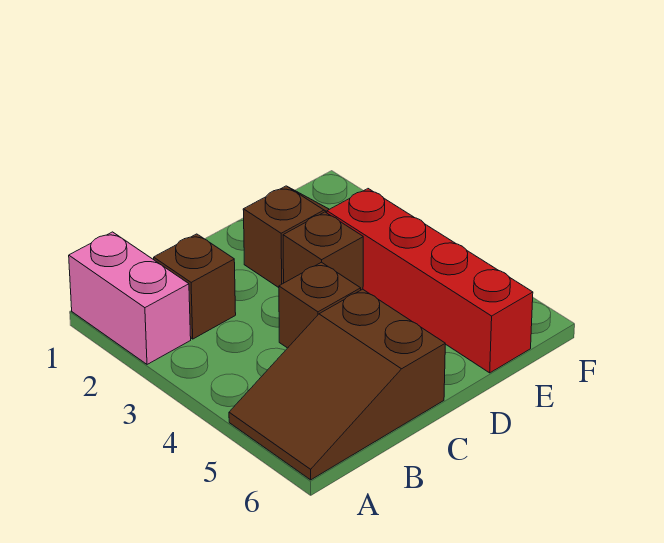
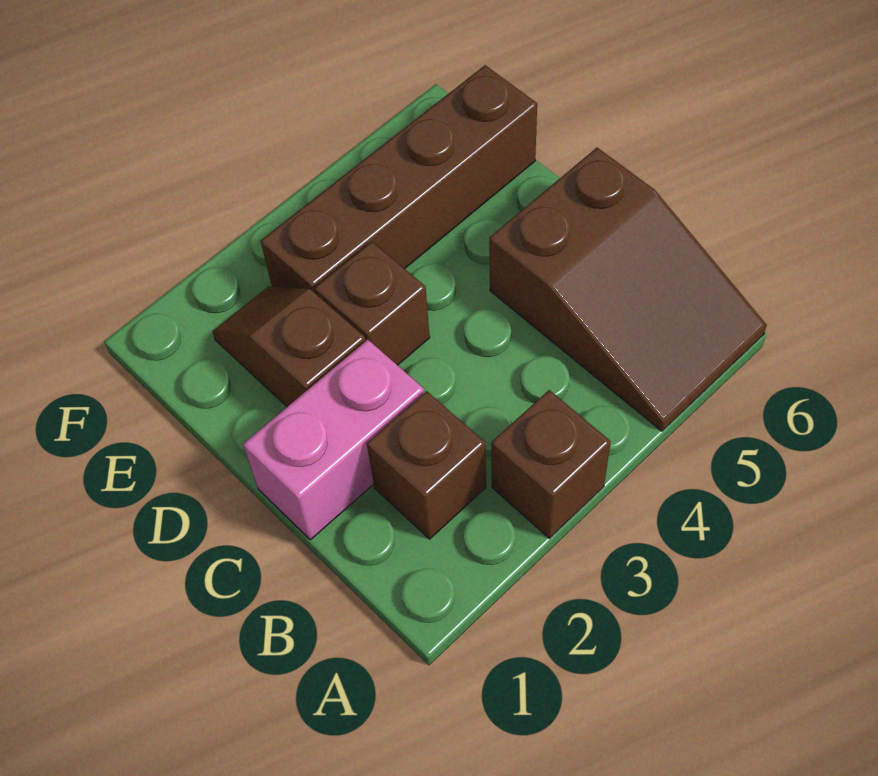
pink 1x2 brick [69,232,191,364] -> pink 1x2 brick moved to [243,340,424,540]
brown 1x1 brick [279,262,361,348] -> brown 1x1 brick moved to [491,390,611,538]
red 1x4 brick [327,189,533,373] -> brown 1x4 brick [261,65,537,294]

